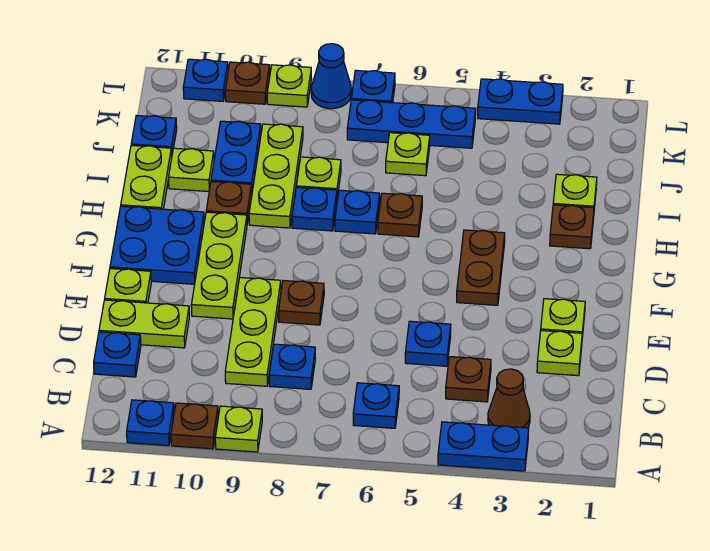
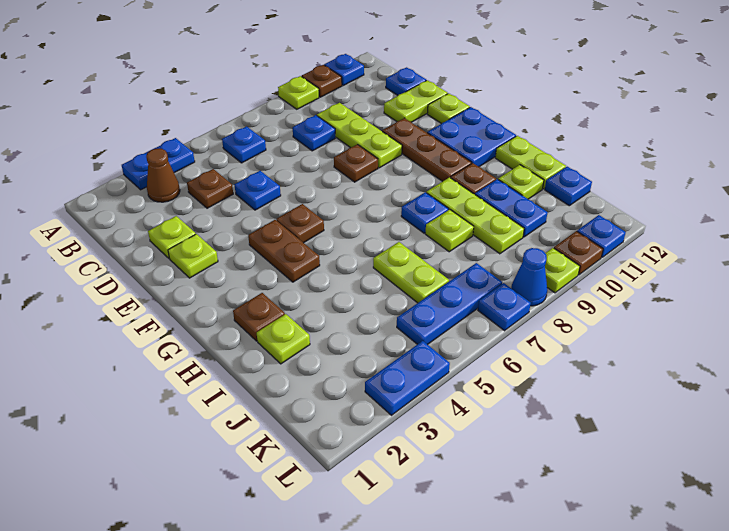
lime 1x3 plate [191,212,247,319] -> brown 1x3 plate [382,118,472,182]
brown 1x1 plate [378,193,422,237] -> brown 1x1 plate moved to [276,204,324,243]
blue 1x1 plate [335,190,380,234] -> none
lime 1x1 plate [386,133,430,176] -> lime 1x2 plate [373,242,449,303]

